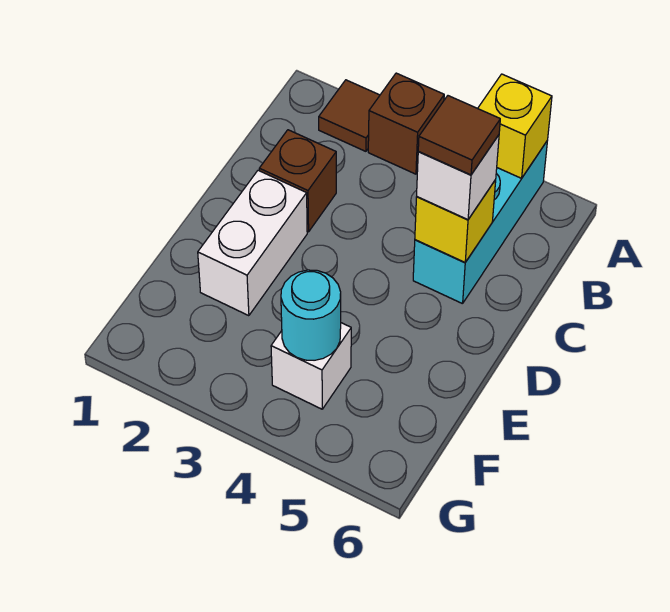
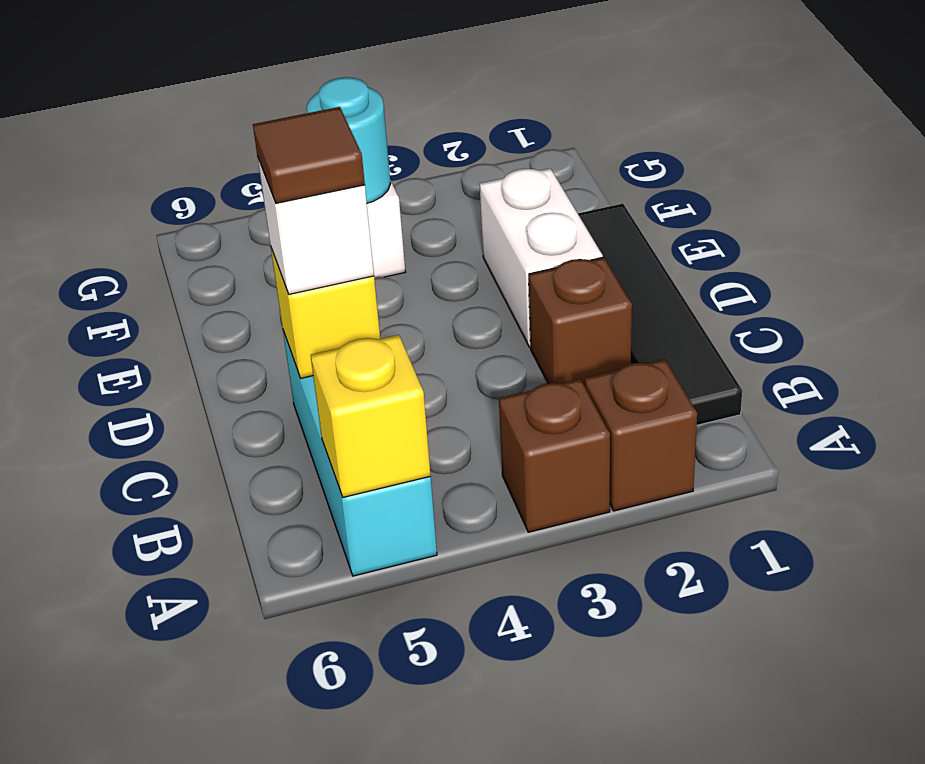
brown 1x1 tile [319,80,380,151] -> brown 1x1 brick [585,359,697,511]
none -> black 1x4 tile [578,204,742,425]

